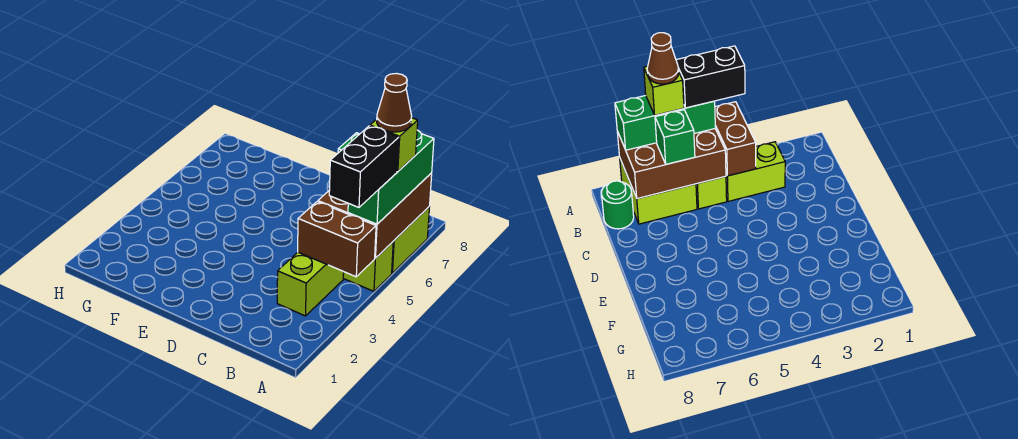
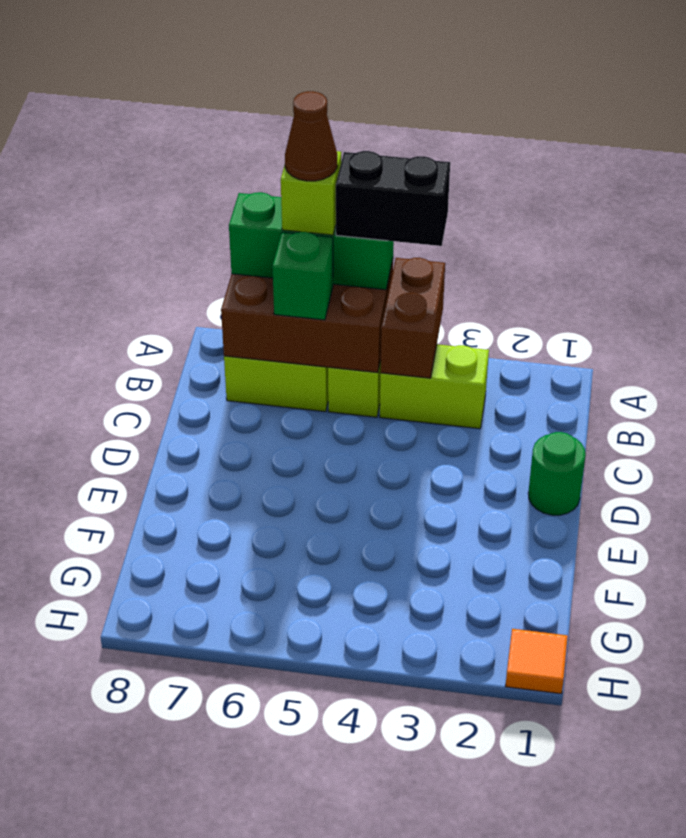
green 1x1 round brick [601,181,634,229] -> green 1x1 round brick moved to [528,432,586,515]
none -> orange 1x1 tile [505,629,568,694]

